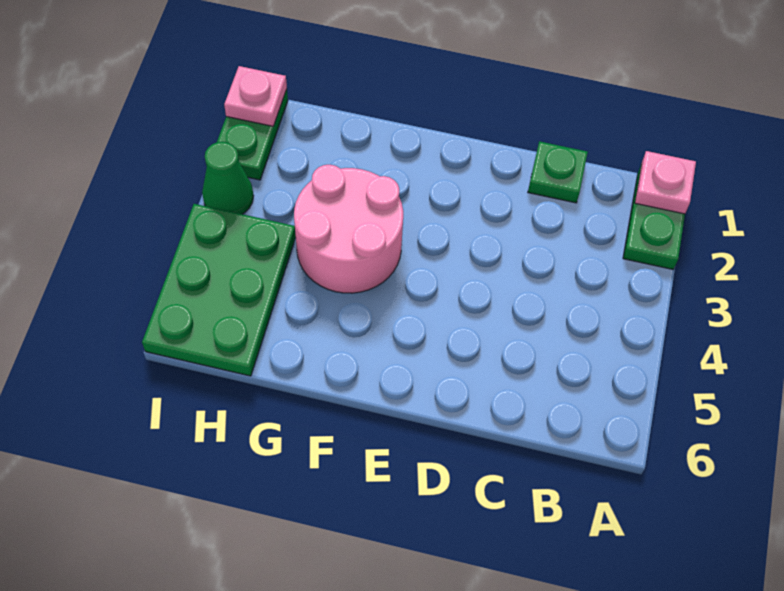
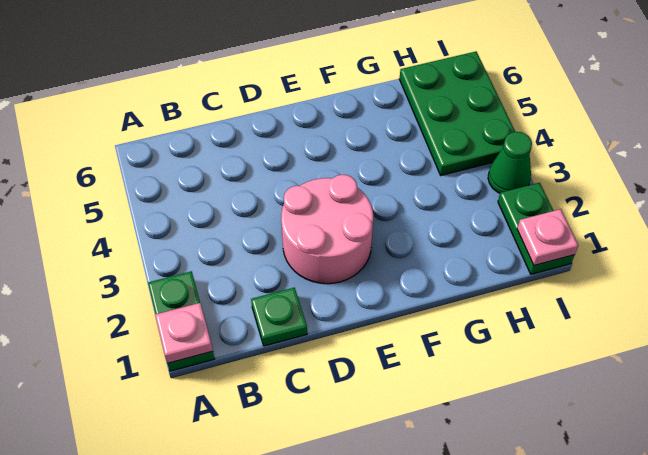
pink 2x2 round brick [294,165,403,293] -> pink 2x2 round brick moved to [281,175,373,284]

